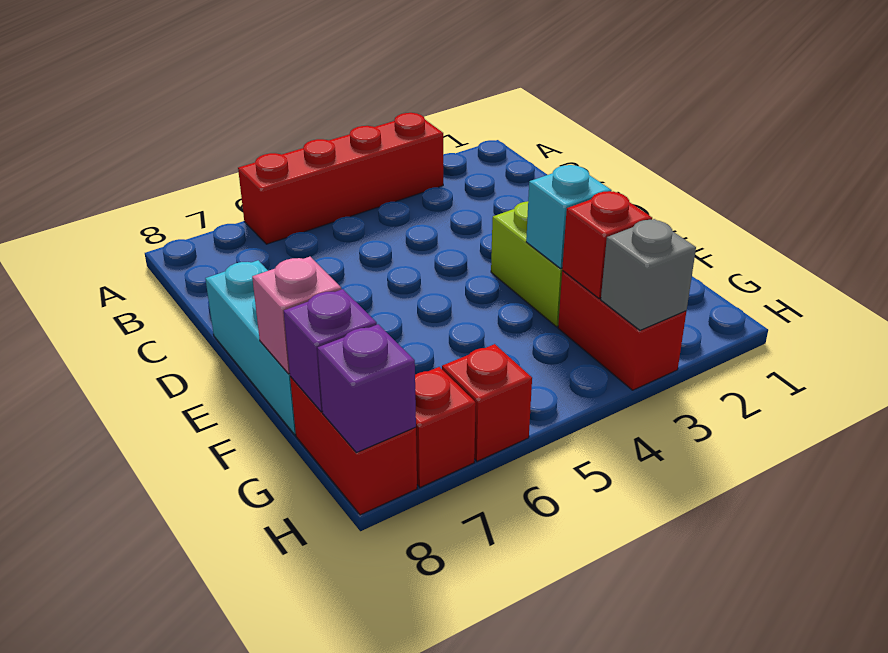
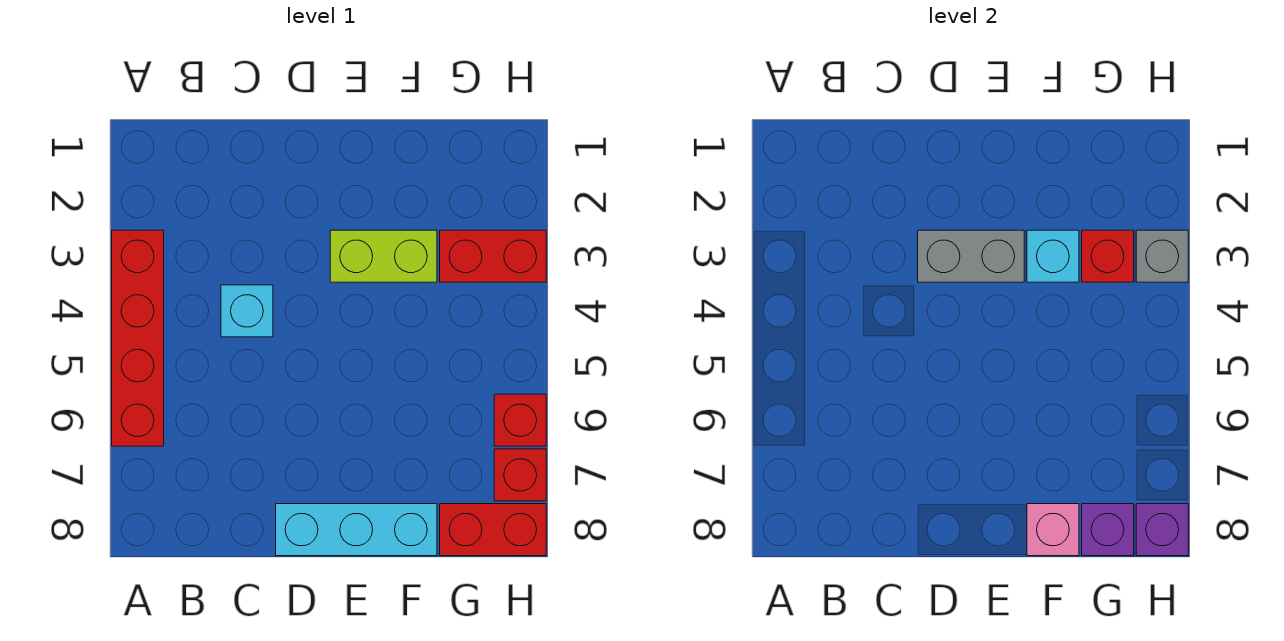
none -> cyan 1x1 brick [221,285,273,337]
none -> grey 1x2 brick [918,230,1024,282]

